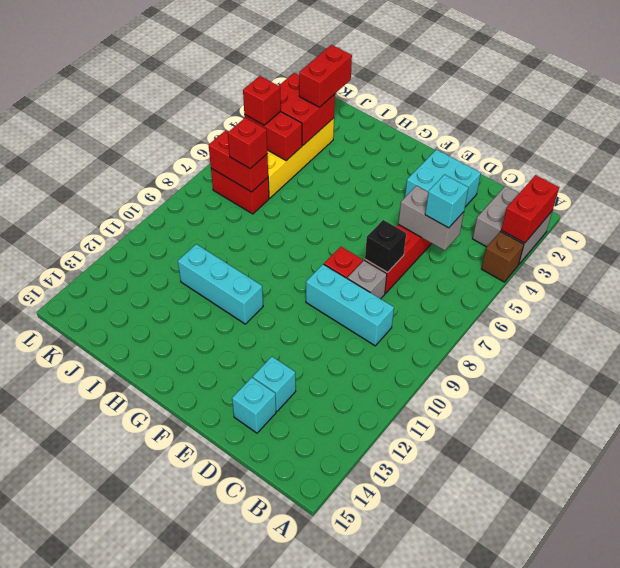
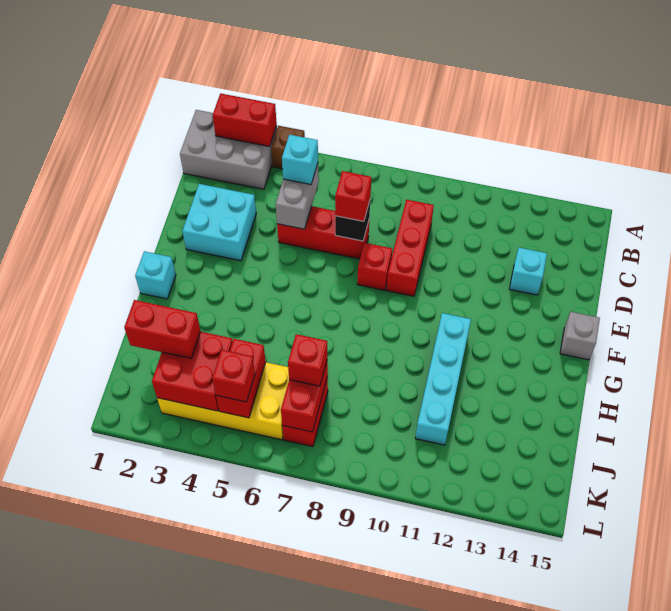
grey 2x2 brick [473,186,552,264] -> grey 2x3 brick [180,110,277,189]
cyan 1x3 brick [306,264,394,346] -> red 1x3 brick [387,200,434,296]
none -> red 1x1 brick [335,171,371,221]
grey 1x1 brick [347,260,387,299] -> grey 1x1 brick moved to [560,312,600,360]
cyan 1x1 brick [232,378,276,433] -> cyan 1x1 brick moved to [135,251,176,299]
cyan 1x3 brick [178,244,263,324] -> cyan 1x4 brick [415,313,471,445]

